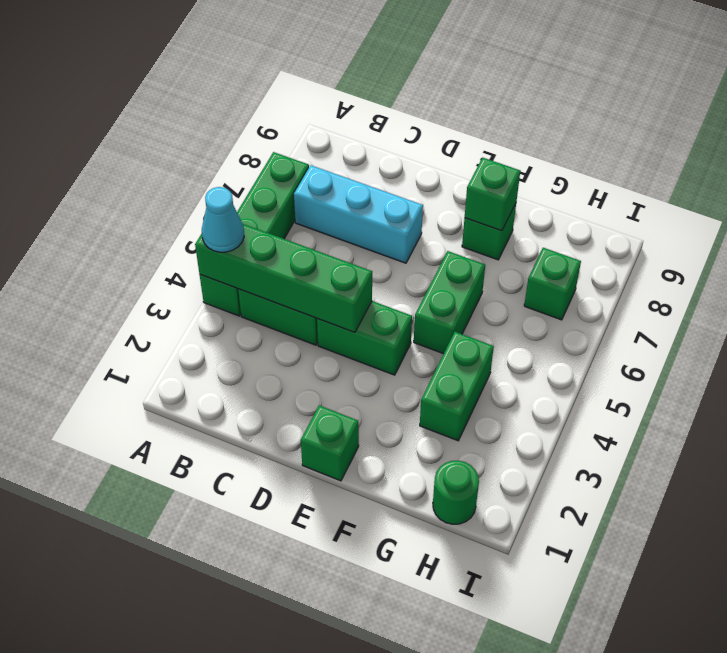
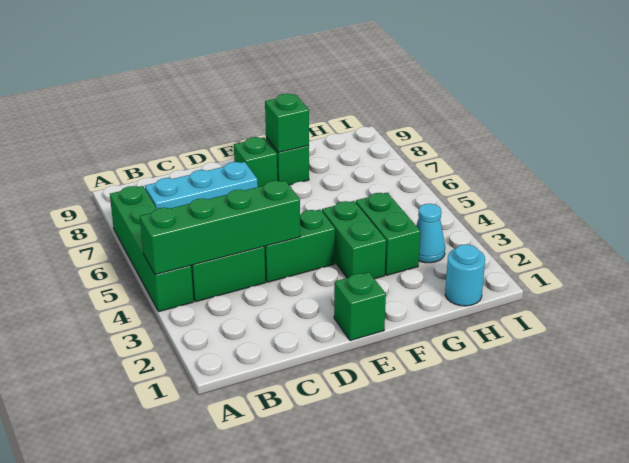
cyan 1x1 cone [202,187,244,252] -> cyan 1x1 cone moved to [416,204,445,263]
green 1x2 brick [414,251,485,354] -> green 1x2 brick moved to [322,201,386,279]
green 1x1 round brick [433,461,479,524] -> cyan 1x1 round brick [445,244,485,306]
green 1x1 brick [524,248,581,320] -> green 1x1 brick moved to [234,137,277,187]

